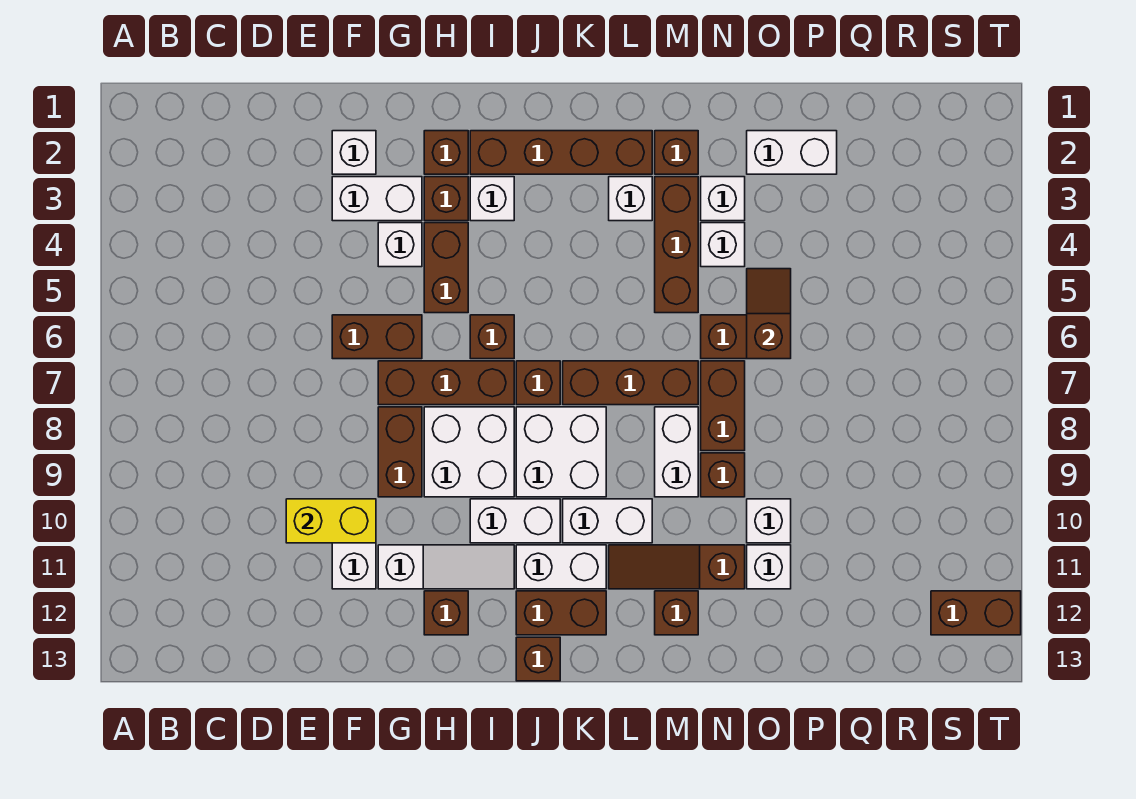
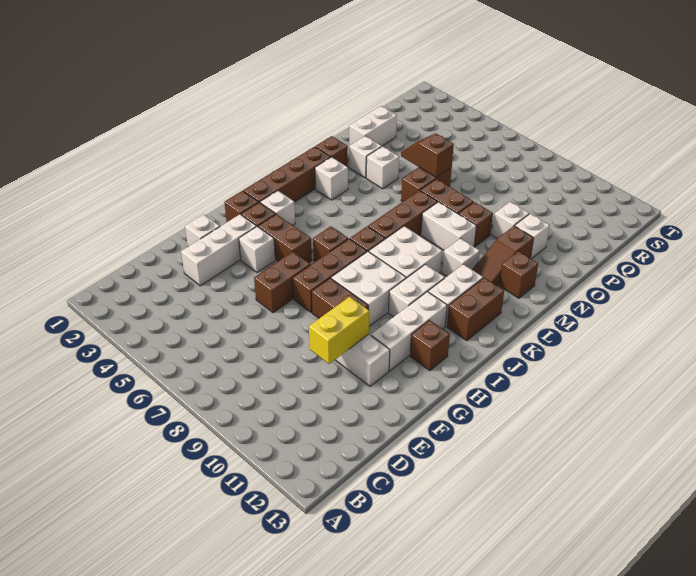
white 1x2 brick [332,177,422,221] -> white 1x3 brick [181,214,257,286]
white 1x3 slope [378,545,514,589] -> white 1x3 brick [371,292,447,371]
brown 1x1 brick [516,637,560,681] -> none
white 1x2 brick [563,499,652,543] -> white 1x1 brick [442,238,480,276]
brown 1x3 brick [655,177,698,313] -> none
brown 1x2 brick [931,591,1021,635] -> none

